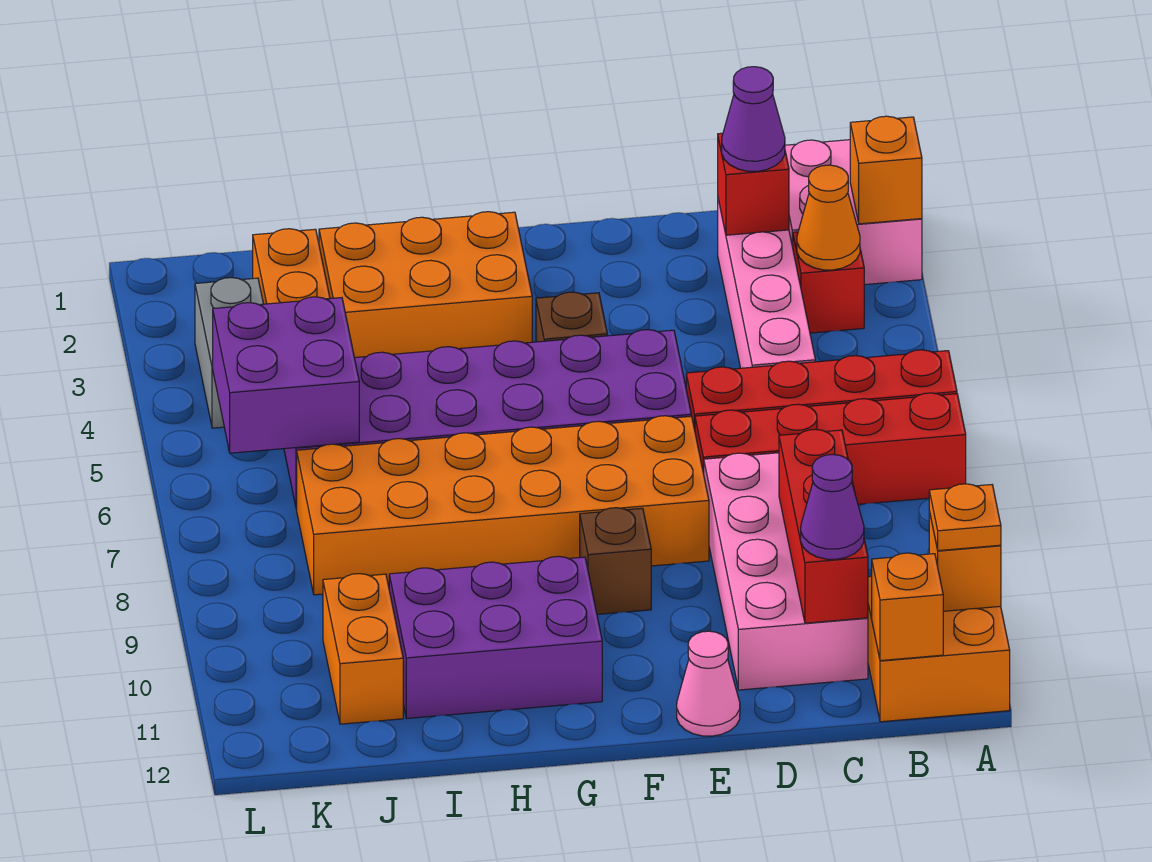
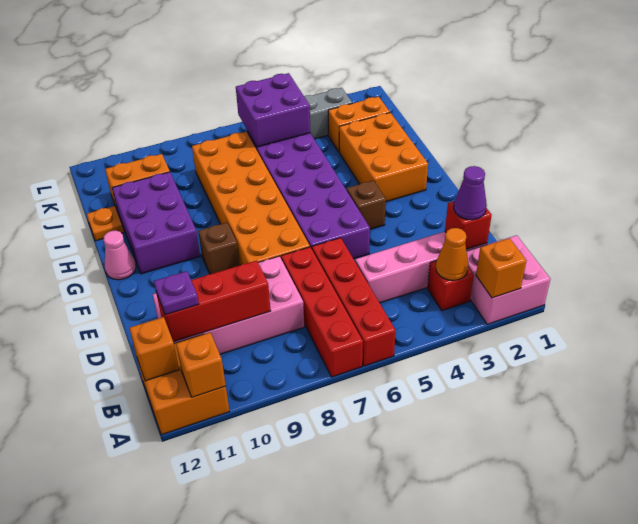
orange 1x1 plate [929,484,1001,551] -> orange 1x1 plate moved to [87,206,124,241]
purple 1x1 cone [801,455,864,559] -> purple 1x1 plate [154,271,199,315]
pink 1x1 cone [677,631,740,736] -> pink 1x1 cone moved to [103,231,136,280]

